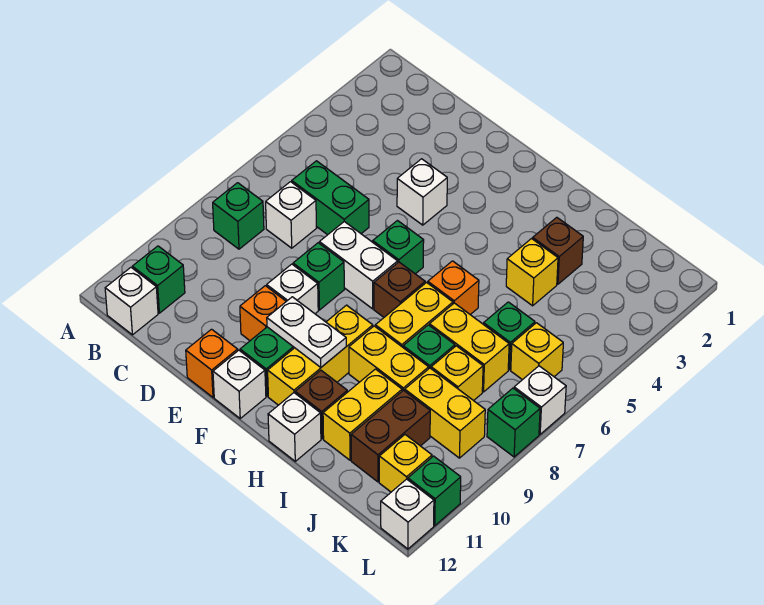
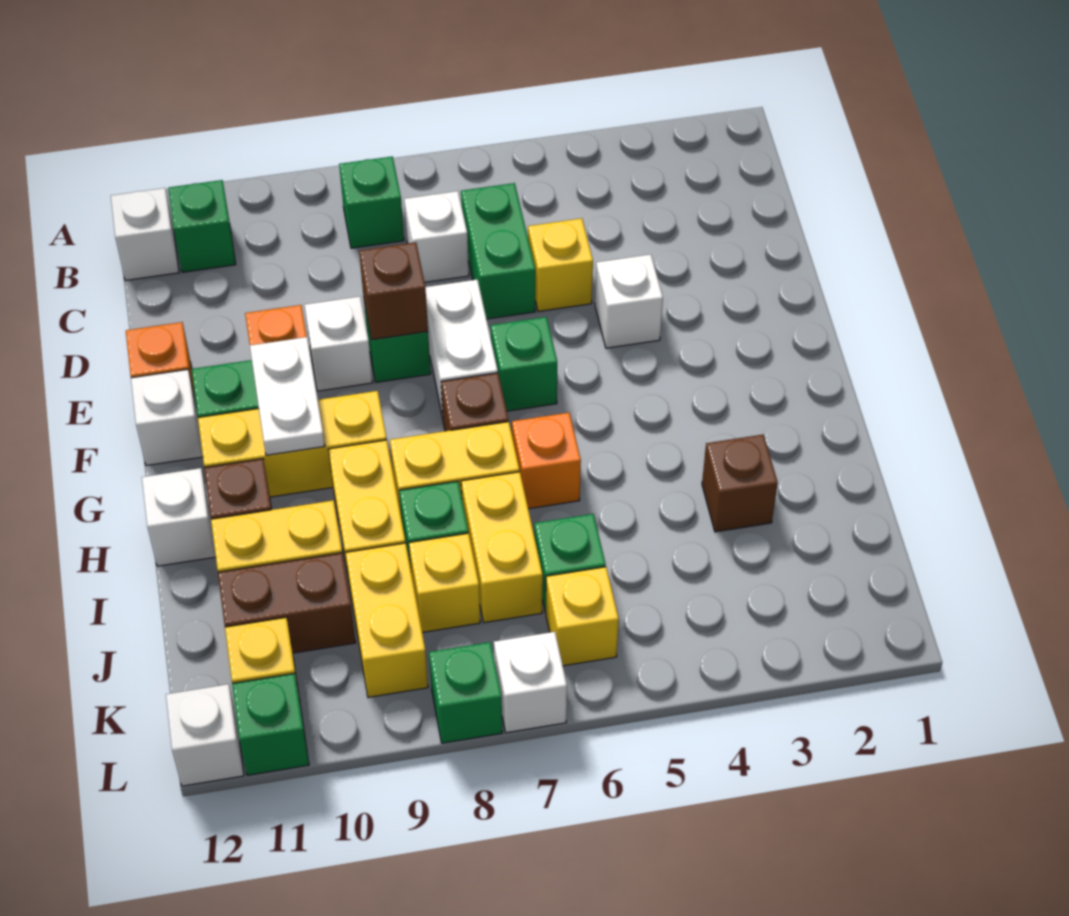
none -> brown 1x1 brick [359,242,428,340]
yellow 1x1 brick [506,239,558,306] -> yellow 1x1 brick moved to [528,218,593,312]

